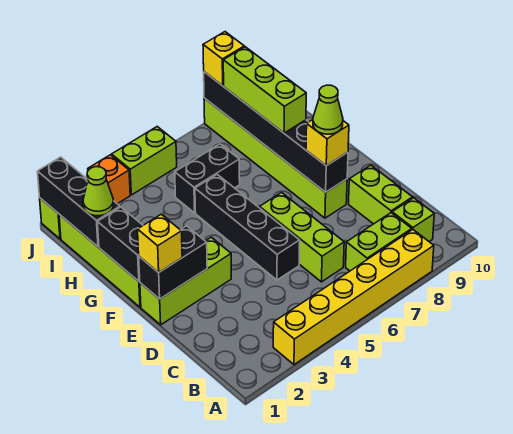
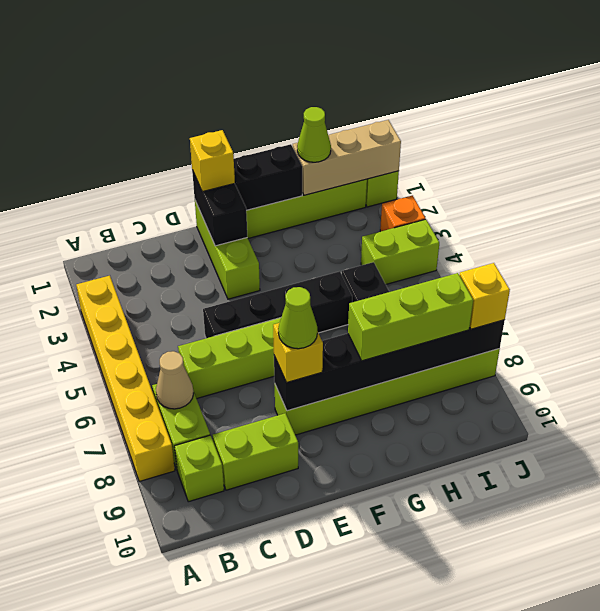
none -> tan 1x1 cone [156,351,194,409]
black 1x3 brick [37,157,120,247] -> tan 1x3 brick [293,120,401,195]
lime 1x2 brick [112,127,177,195] -> lime 1x2 brick turned to [361,219,439,284]

